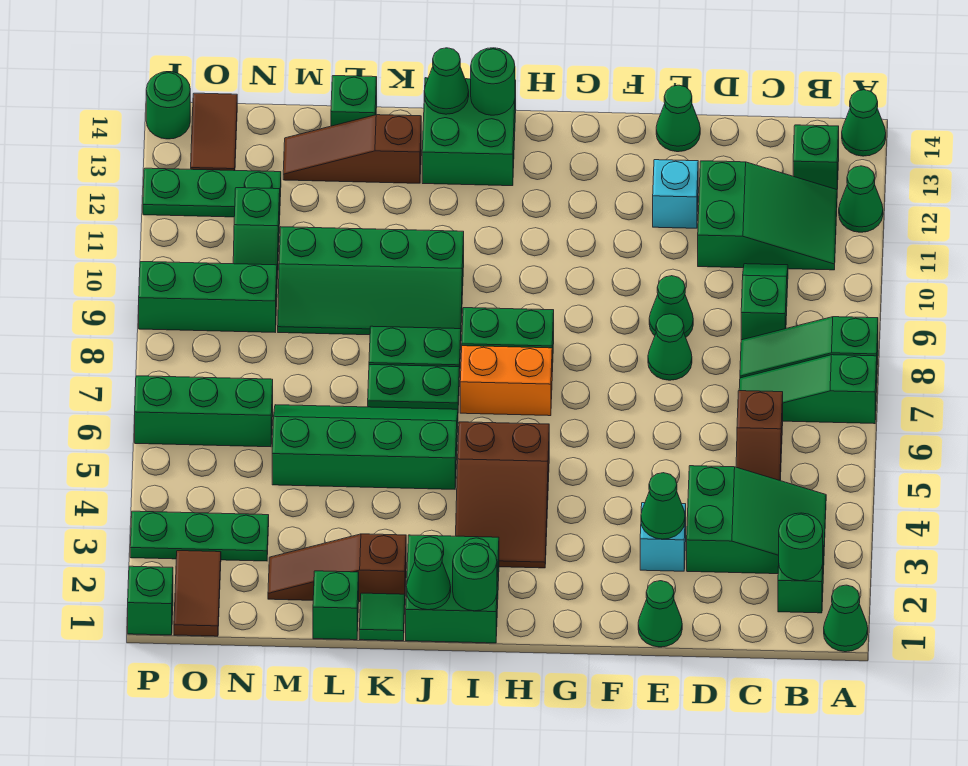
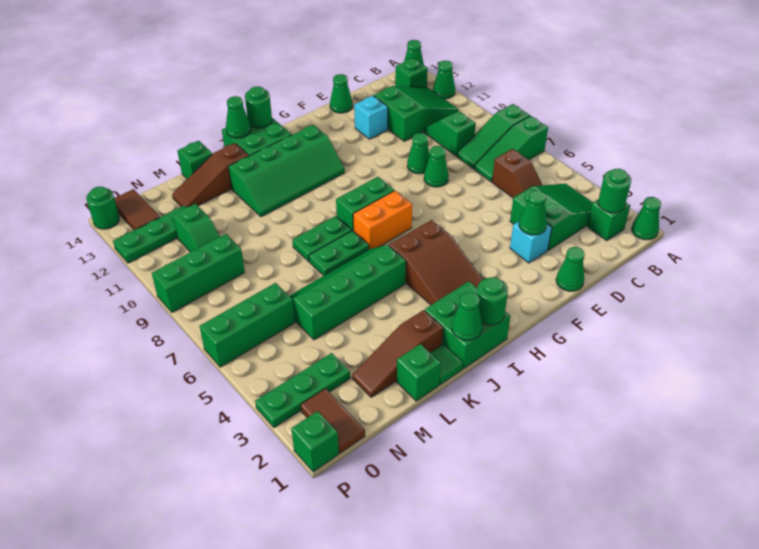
green 2x4 slope [278,227,464,335] -> green 2x4 slope moved to [228,125,345,217]

